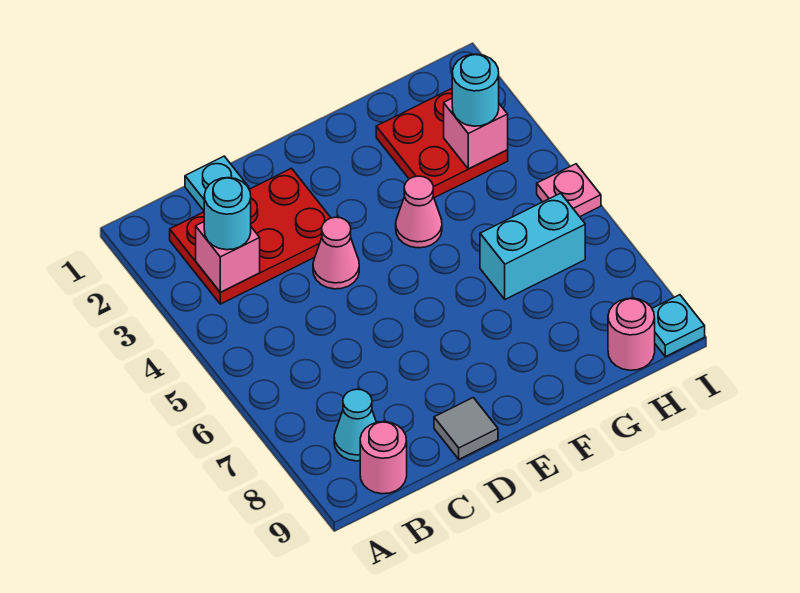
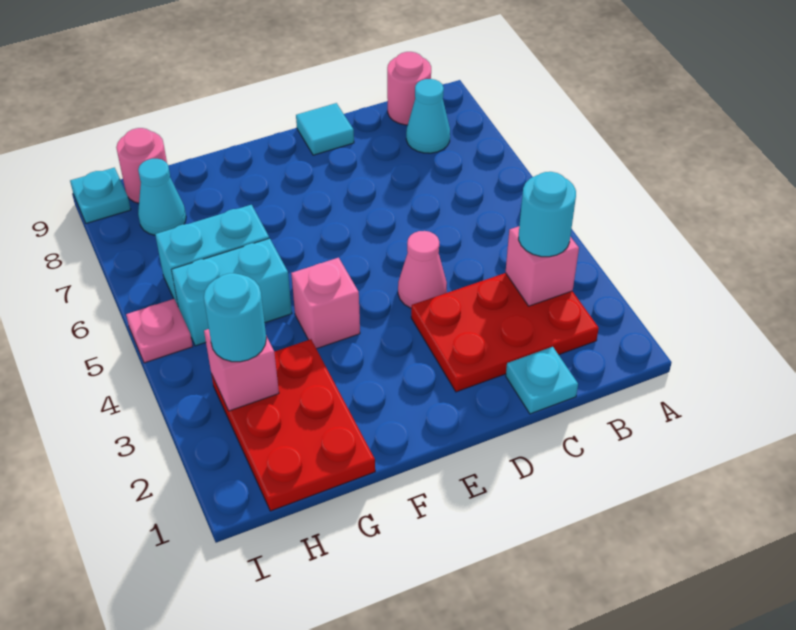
grey 1x1 tile [434,398,498,459] -> cyan 1x1 tile [296,103,354,155]
pink 1x1 cone [396,176,442,248] -> pink 1x1 brick [291,258,360,349]
red 2x2 plate [376,89,508,198] -> red 2x3 plate [211,339,375,511]
none -> cyan 1x2 brick [172,238,292,346]
none -> cyan 1x1 cone [138,159,186,235]

